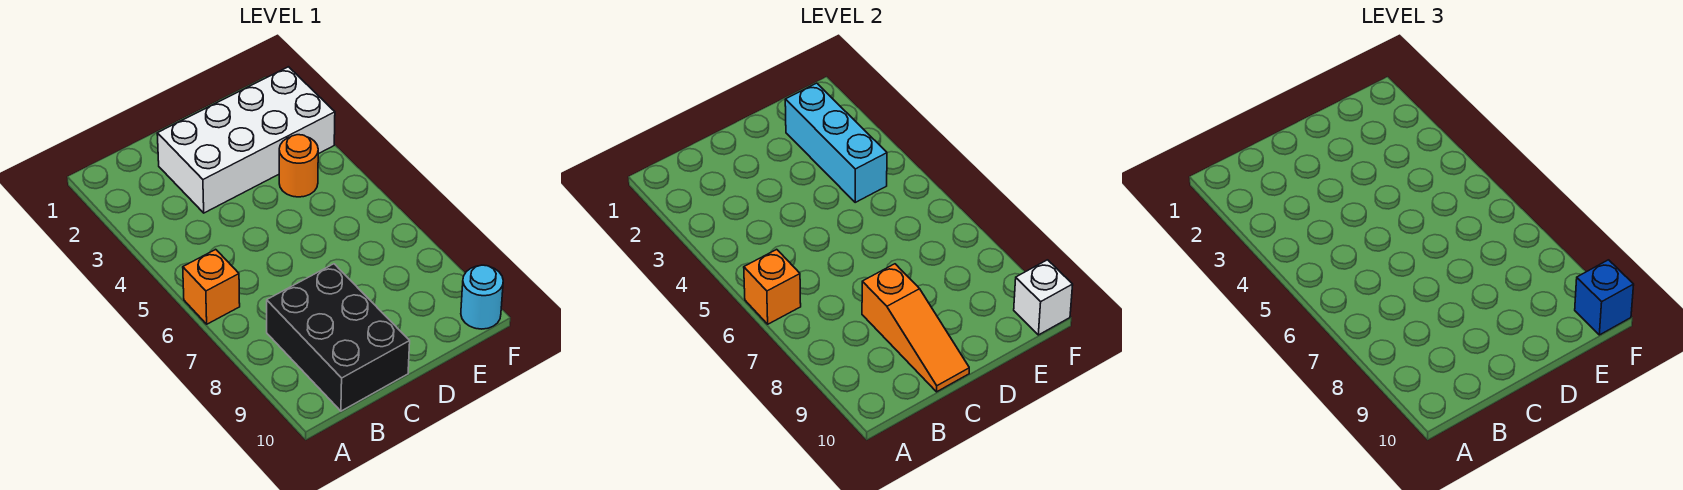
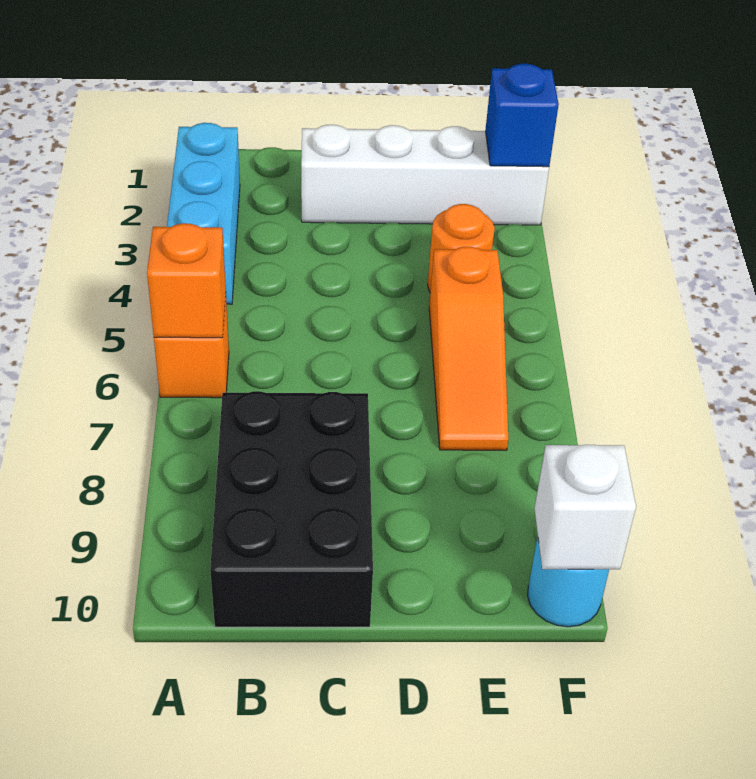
white 2x4 brick [157,67,335,213] -> white 1x4 brick [301,125,549,225]
orange 1x3 slope [862,264,969,392] -> orange 1x3 slope moved to [429,247,508,450]
cyan 1x3 brick [785,83,887,202] -> cyan 1x3 brick moved to [167,123,240,304]
blue 1x1 brick [1575,260,1634,335] -> blue 1x1 brick moved to [485,64,559,167]

